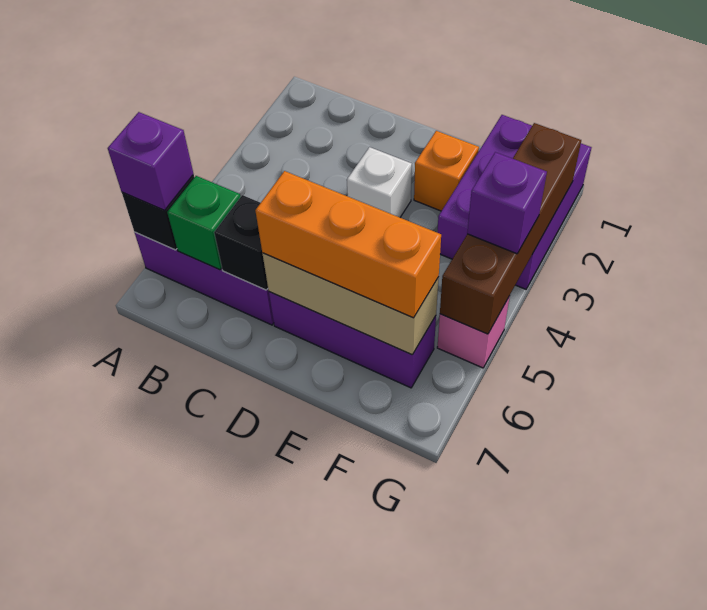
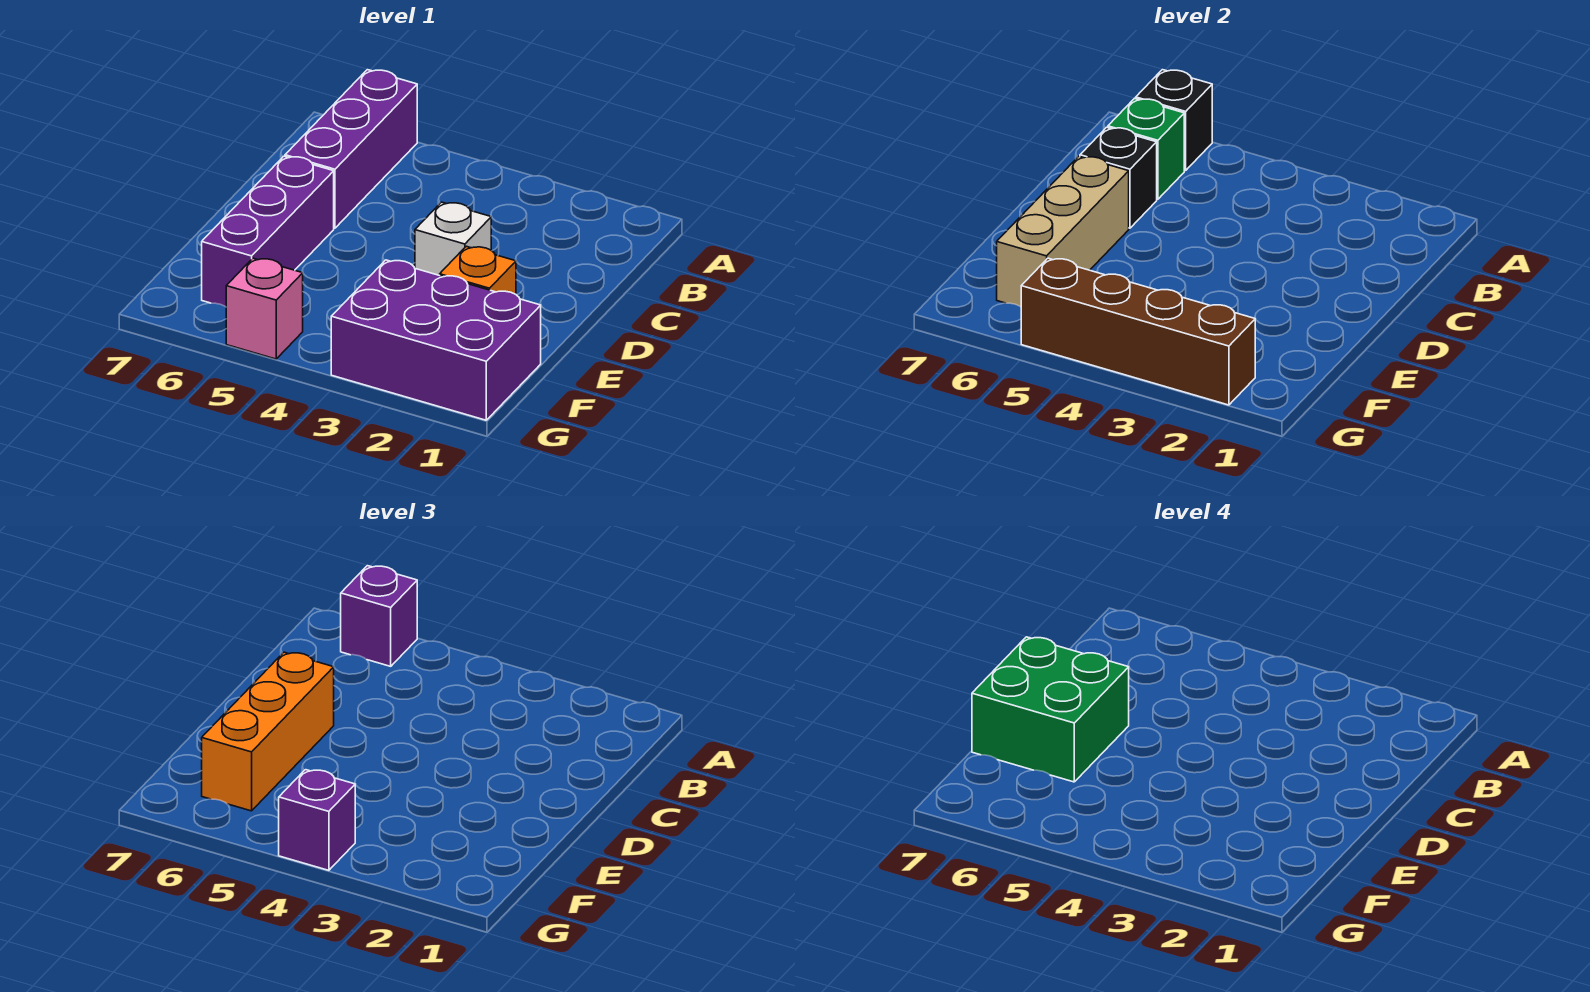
none -> green 2x2 brick [972,637,1129,782]

